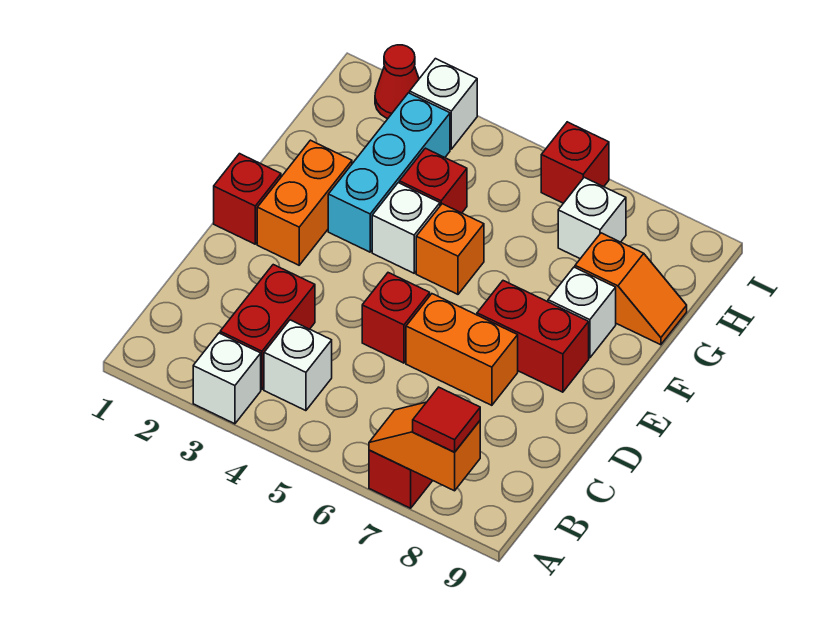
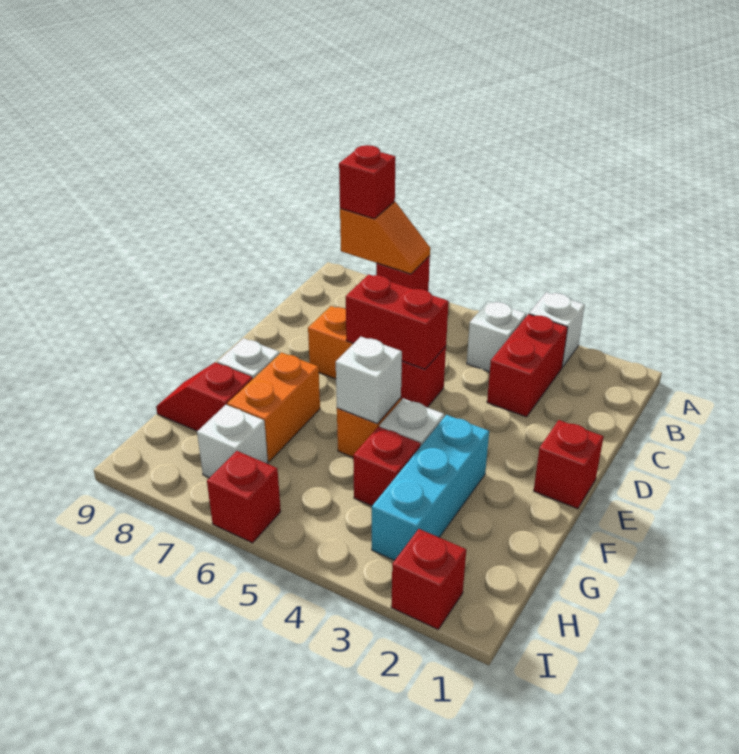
red 1x1 tile [413,387,480,452] -> red 1x1 brick [339,145,396,219]
orange 1x2 brick [257,140,352,265] -> orange 1x2 brick moved to [227,353,320,462]
red 1x2 brick [477,281,589,392] -> red 1x2 brick moved to [346,274,449,369]
orange 1x2 slope [575,233,687,345] -> red 1x2 slope [156,362,253,431]
red 1x1 cone [375,45,419,119] -> red 1x1 brick [391,529,466,629]
white 1x1 brick [410,59,477,149] -> white 1x1 brick moved to [336,337,402,424]

